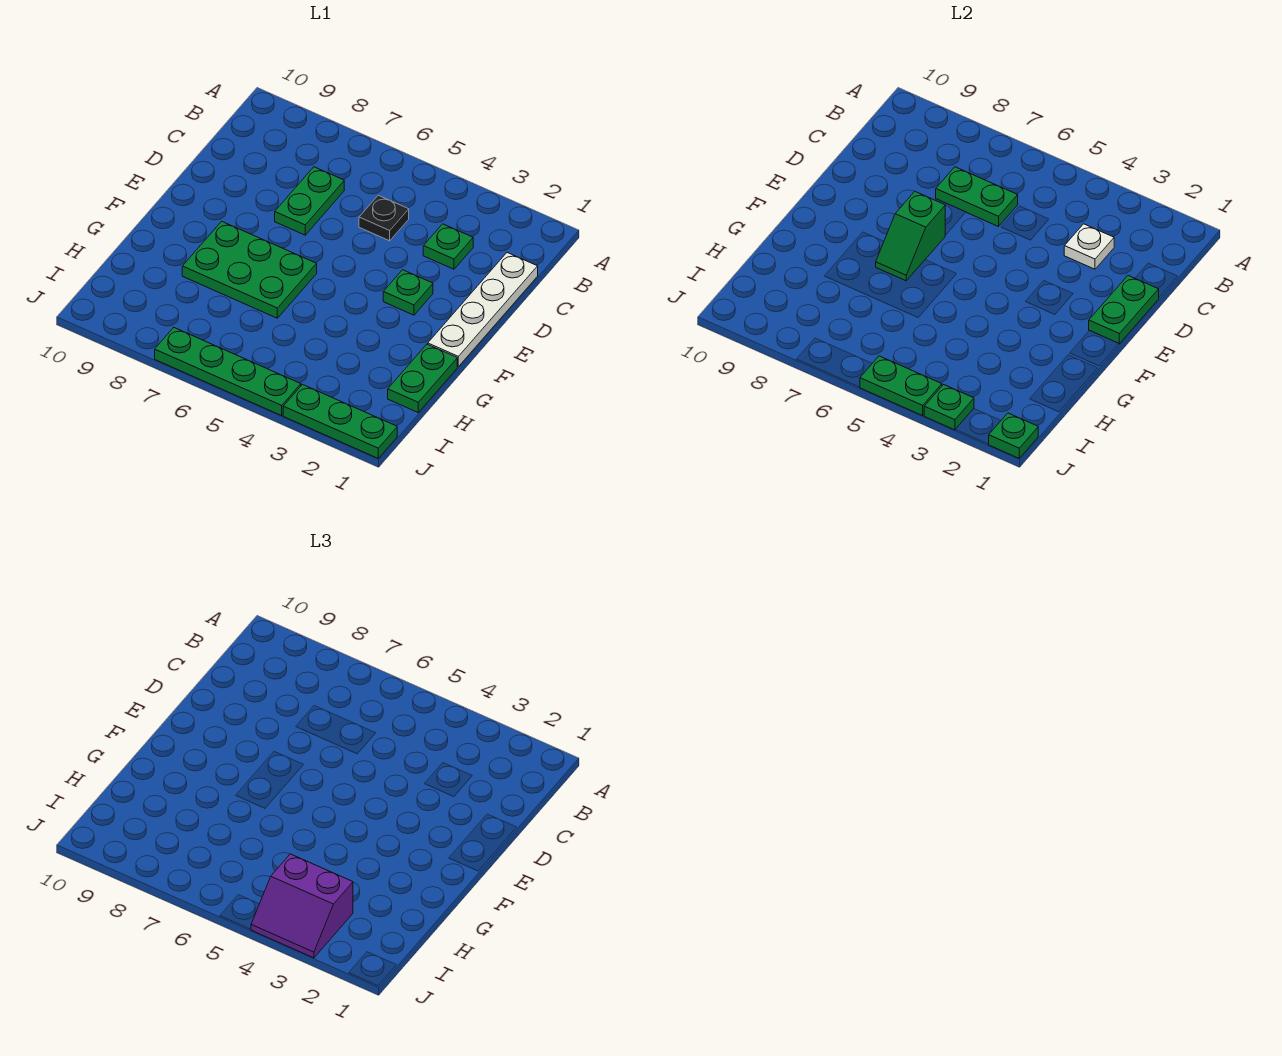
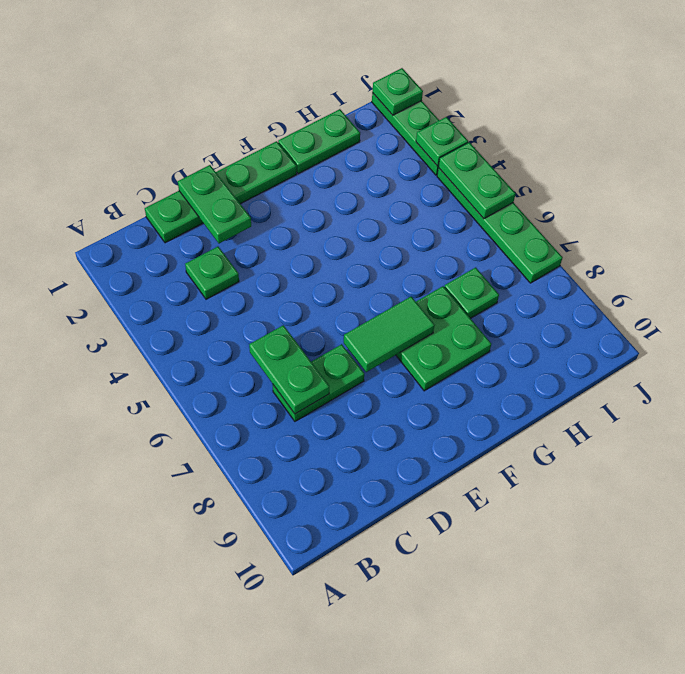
white 1x4 plate [428,253,538,366] -> green 1x4 plate [145,141,297,243]
white 1x1 plate [1064,224,1114,269] -> none
black 1x1 plate [359,195,409,241] -> none
green 1x2 plate [1089,276,1159,344] -> green 1x2 plate turned to [178,165,251,243]
green 1x1 plate [383,270,433,315] -> green 1x1 plate moved to [445,267,499,318]
green 1x2 slope [876,192,945,281] -> green 1x2 tile [344,297,435,372]
green 2x3 plate [182,221,317,318] -> green 2x2 plate [396,286,491,391]
purple 2x2 slope [251,854,353,958] -> none

